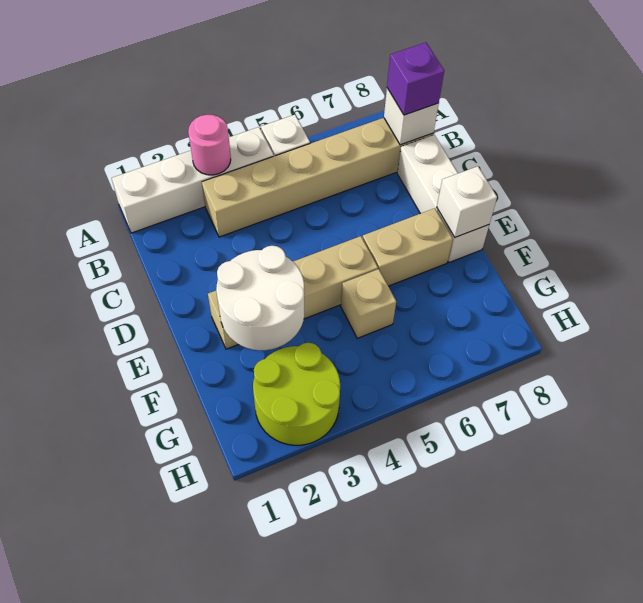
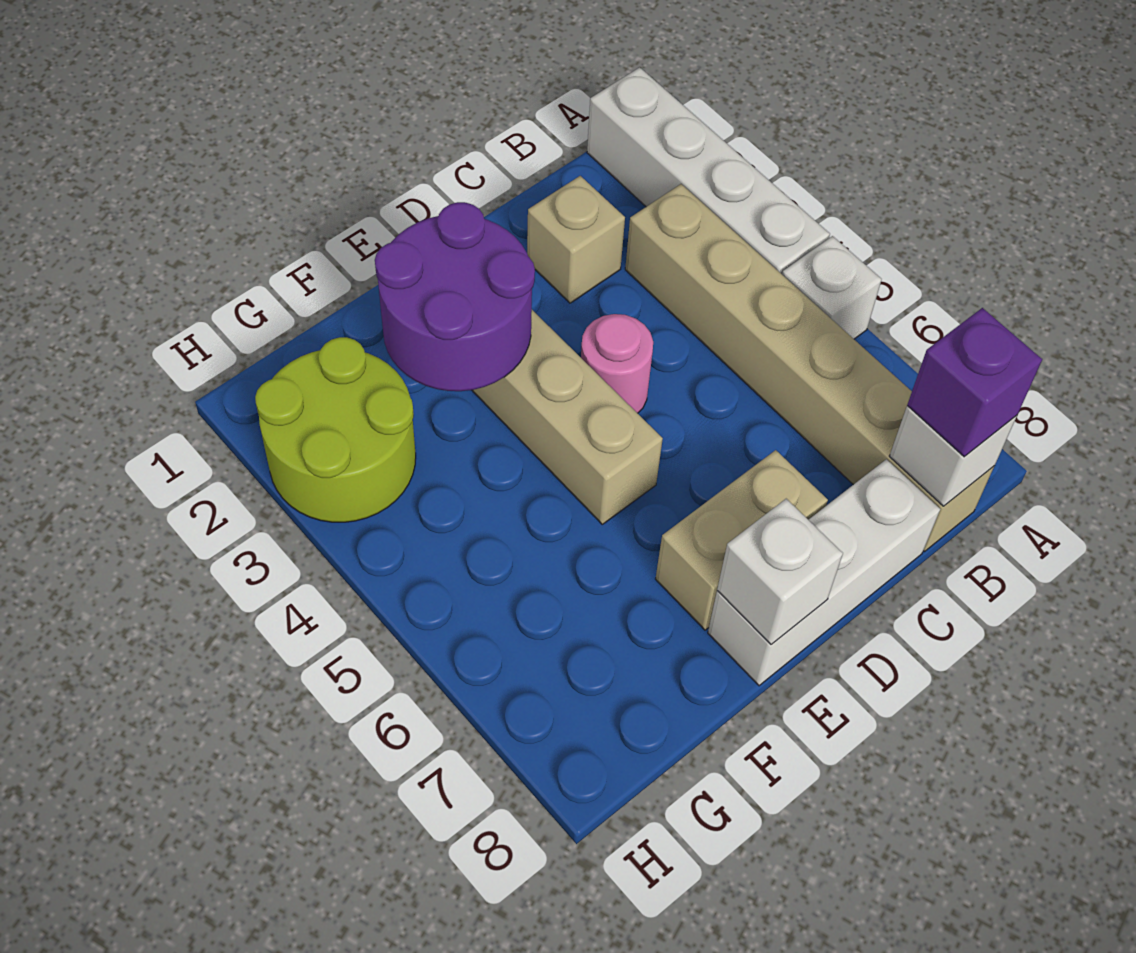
pink 1x1 round brick [188,115,231,175] -> pink 1x1 round brick moved to [581,314,653,413]
white 2x2 round brick [216,246,304,350] -> purple 2x2 round brick [375,202,535,391]
tan 1x2 brick [362,208,453,286] -> tan 1x2 brick turned to [656,450,828,630]
tan 1x1 brick [341,269,396,338] -> tan 1x1 brick moved to [527,176,625,303]

